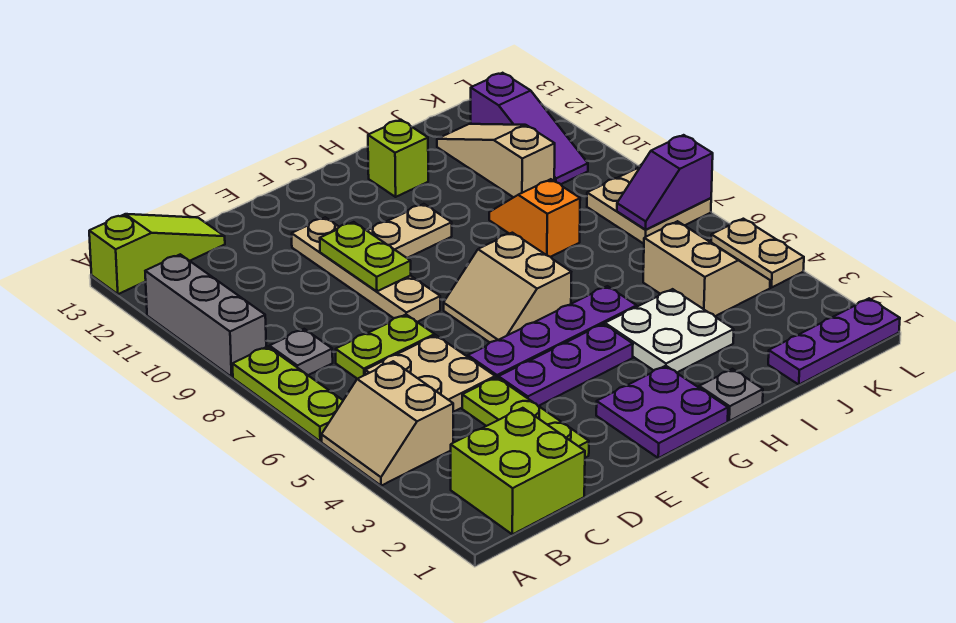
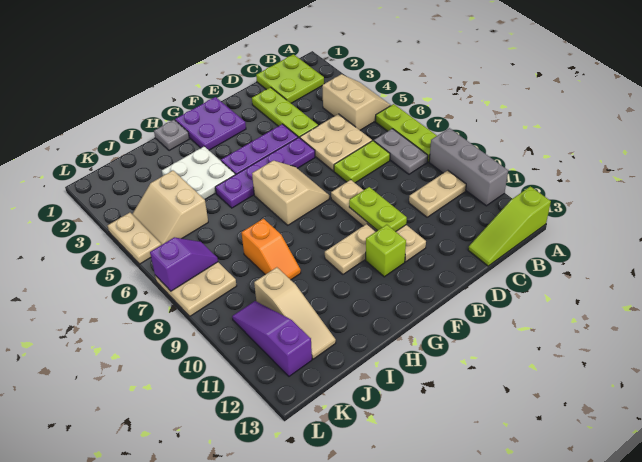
lime 2x2 brick [451,408,585,534] -> lime 2x2 plate [256,54,324,103]
grey 1x1 plate [269,329,333,375] -> grey 1x2 plate [374,129,428,174]
none -> tan 1x2 plate [409,171,466,217]
lime 1x1 brick [368,120,428,197] -> lime 1x1 brick moved to [366,225,406,277]
purple 1x3 plate [768,298,900,385] -> none

